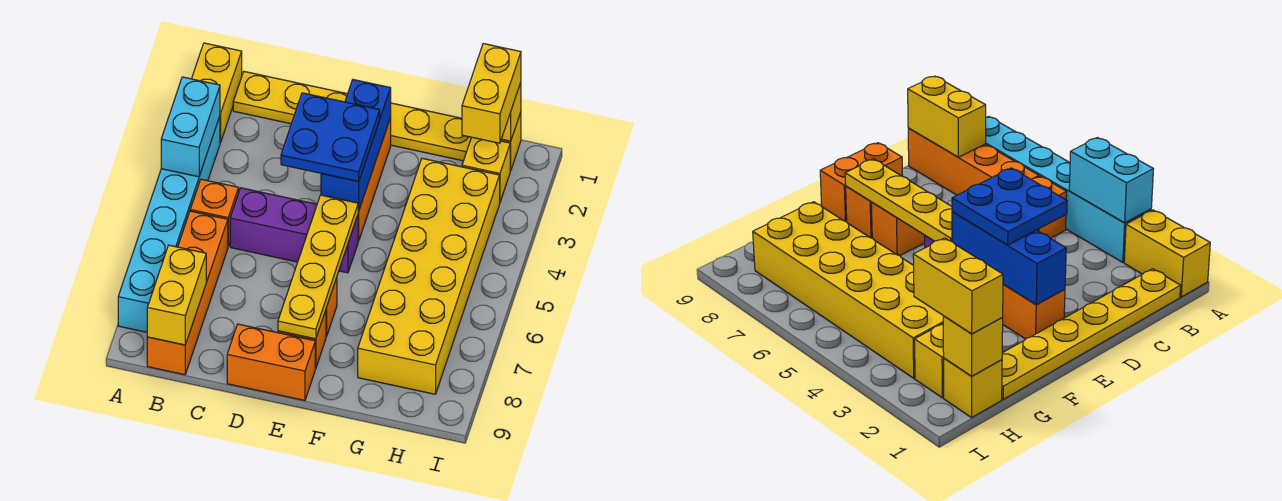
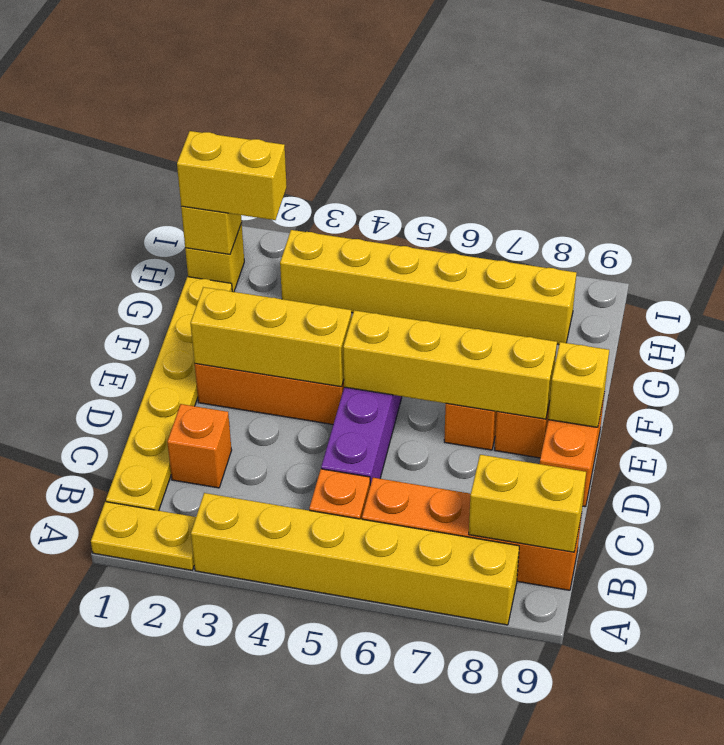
yellow 1x2 brick [192,43,242,143] -> yellow 1x2 plate [91,502,196,570]
cyan 1x6 brick [118,116,220,332] -> yellow 1x6 brick [191,493,519,625]
cyan 1x2 brick [161,77,220,177] -> none
none -> orange 1x1 brick [167,404,232,488]
blue 2x2 plate [281,93,380,181] -> none
blue 1x3 brick [321,80,391,211] -> yellow 1x3 brick [190,287,352,387]
yellow 1x4 plate [278,195,359,339] -> yellow 1x4 brick [343,310,557,419]
yellow 2x6 brick [358,158,500,394] -> yellow 1x6 brick [280,230,576,345]
yellow 1x1 brick [462,137,510,202] -> yellow 1x1 brick moved to [548,342,609,427]

